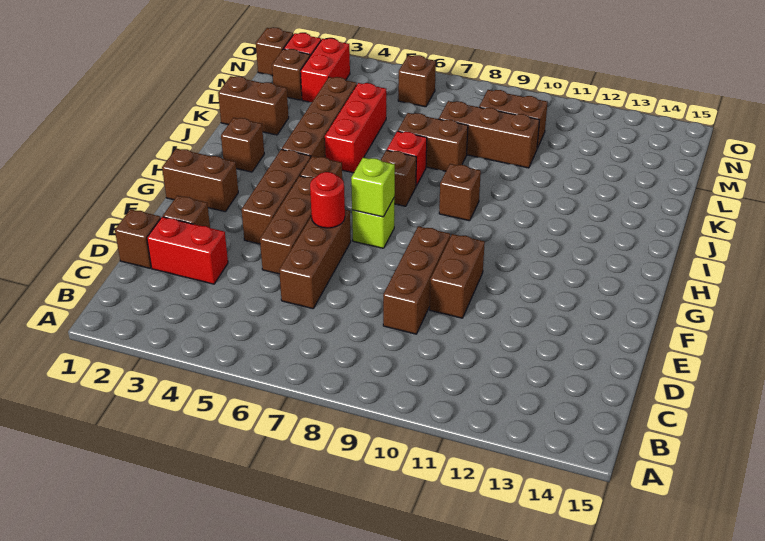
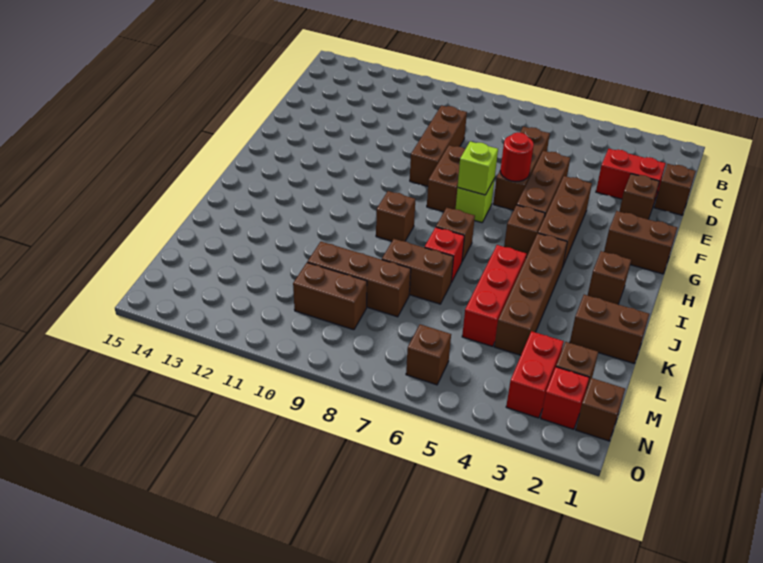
brown 1x2 brick [430,234,485,318] -> brown 1x2 brick moved to [427,145,465,212]

